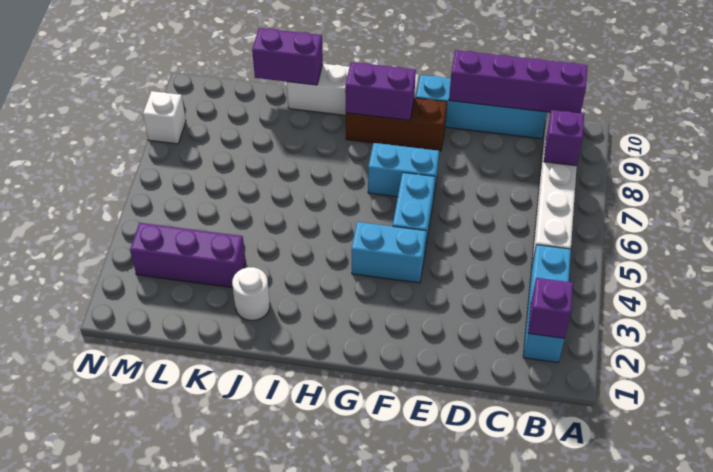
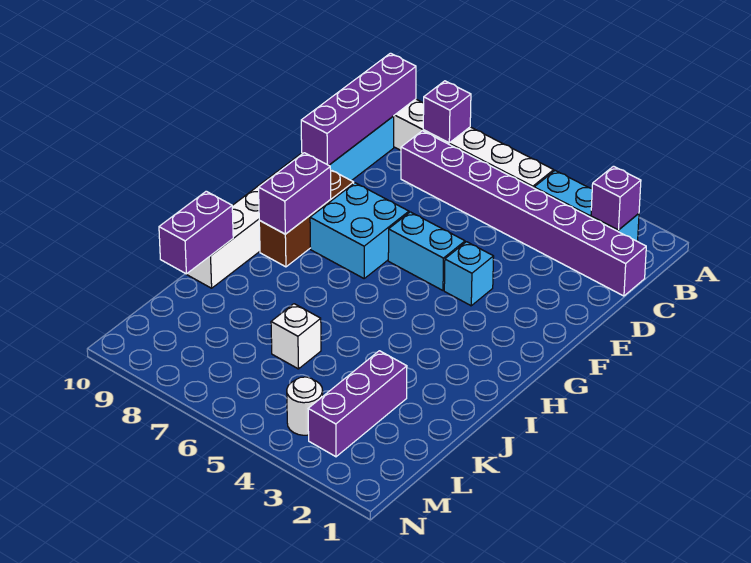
none -> purple 1x8 brick [401,131,646,296]
cyan 1x2 brick [352,222,426,283] -> cyan 1x1 brick [444,242,494,306]
cyan 1x2 brick [368,143,439,200] -> cyan 2x2 brick [310,183,409,278]
white 1x1 round brick [232,267,270,320] -> white 1x1 round brick moved to [287,377,323,435]
white 1x1 brick [143,91,186,144] -> white 1x1 brick moved to [271,304,321,369]

